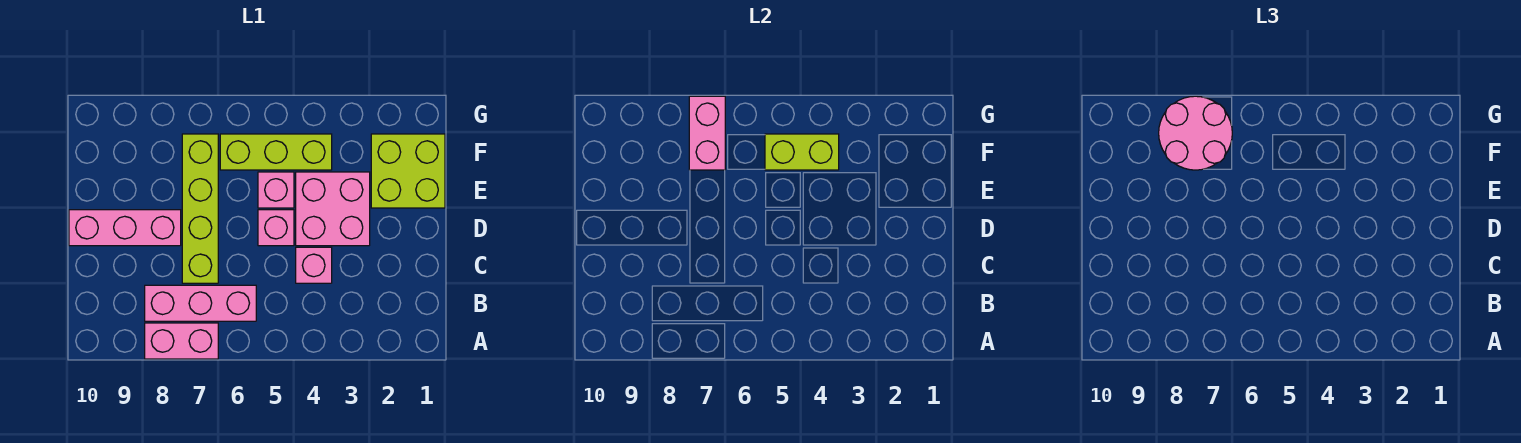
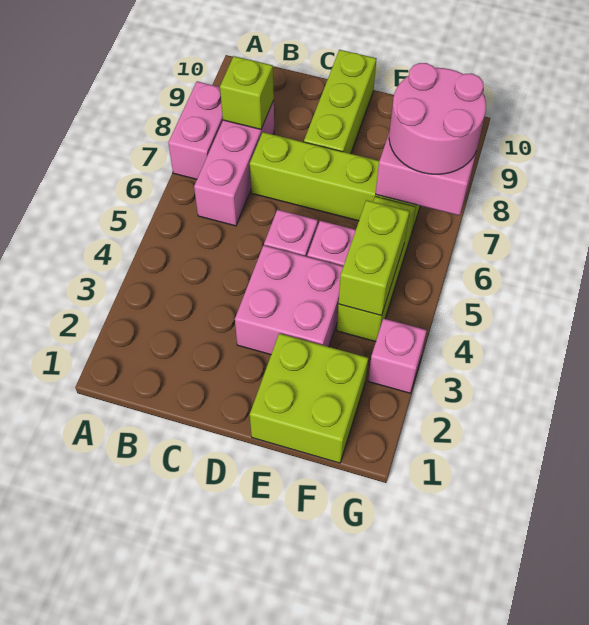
none -> lime 1x1 brick [220,56,274,129]
pink 1x1 brick [296,247,332,283] -> pink 1x1 brick moved to [368,318,427,393]
pink 1x3 brick [69,210,181,246] -> lime 1x3 brick [304,50,376,154]

